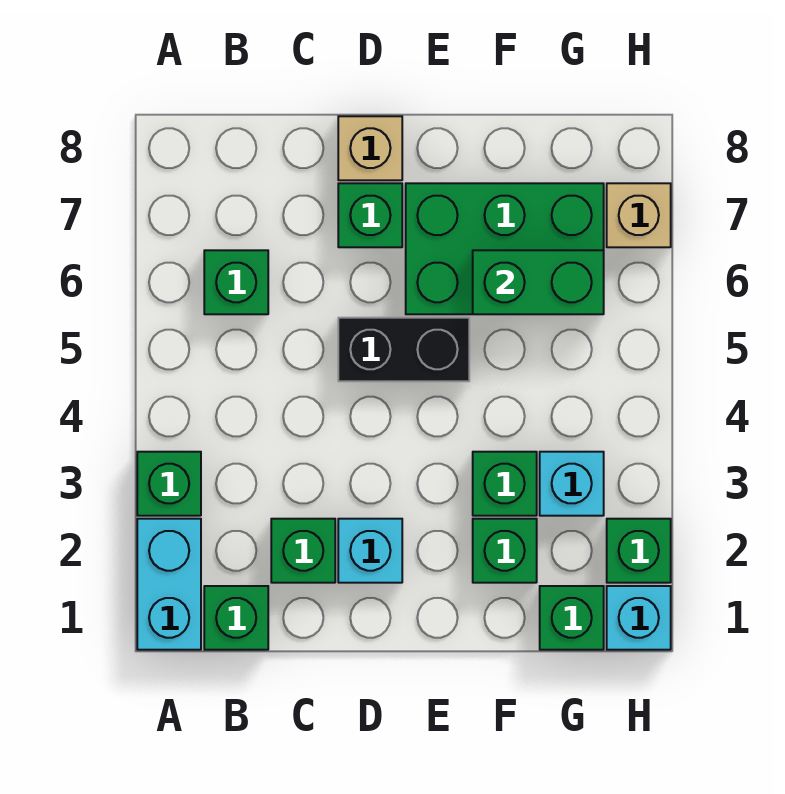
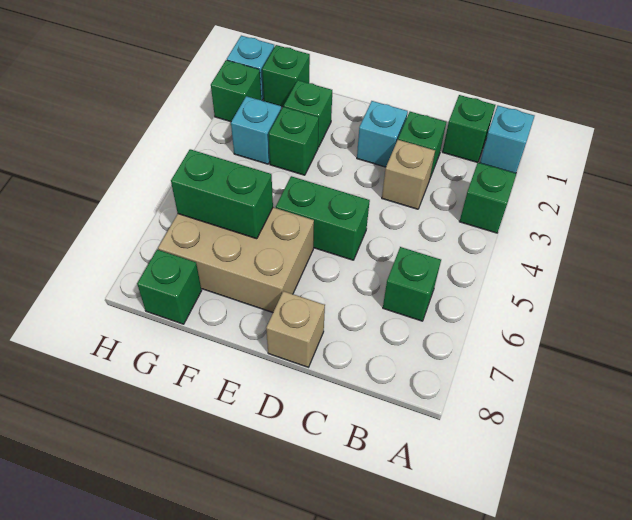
cyan 1x2 brick [137,519,201,650] -> cyan 1x1 brick [480,106,534,173]
black 1x2 brick [338,318,469,381] -> green 1x2 brick [276,176,370,260]
green 1x1 brick [338,183,402,247] -> green 1x1 brick moved to [137,250,202,324]
green 2x3 brick [406,183,604,314] -> tan 2x3 brick [158,207,314,312]
tan 1x1 brick [607,183,671,247] -> tan 1x1 brick moved to [382,140,435,209]

